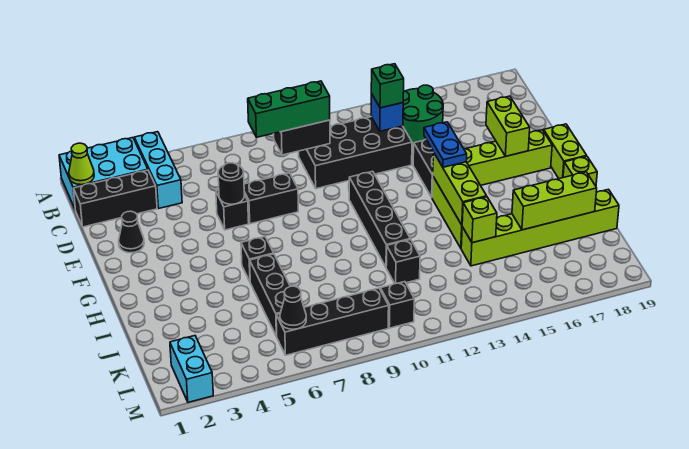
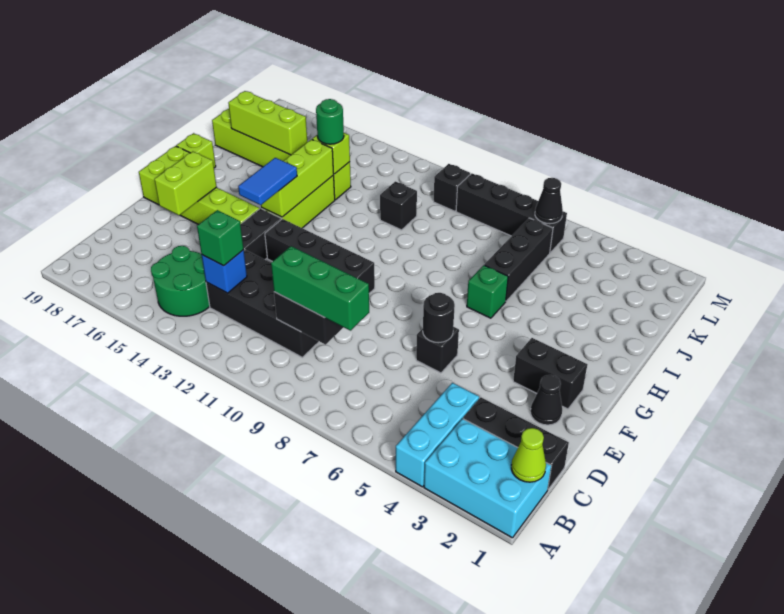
black 1x2 brick [244,173,298,224] -> black 1x2 brick moved to [513,338,587,409]
black 1x4 brick [349,171,410,267] -> black 1x4 brick turned to [265,219,375,293]
blue 1x2 plate [424,122,467,167] -> blue 1x2 tile [238,158,297,205]
black 1x1 brick [241,237,274,281] -> green 1x1 brick [467,265,508,318]
none -> green 1x1 round brick [316,99,344,144]
cyan 1x2 brick [170,336,213,402] -> none

